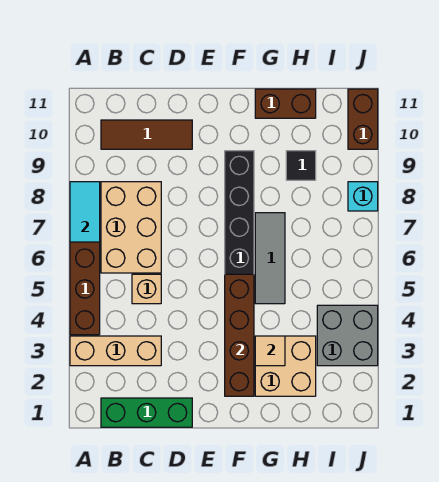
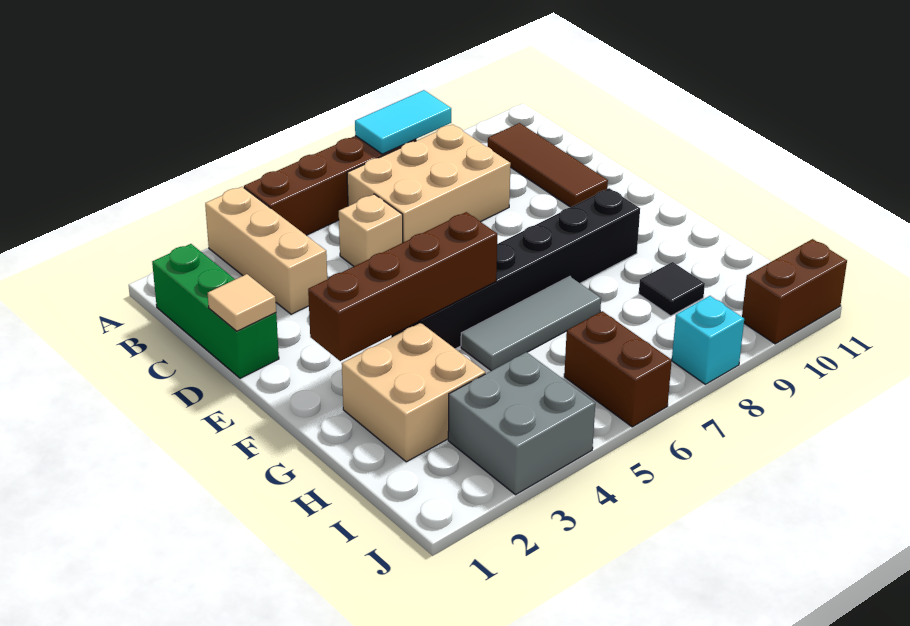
tan 1x1 tile [255,336,285,366] -> tan 1x1 tile moved to [208,274,276,331]
brown 1x2 brick [255,89,316,118] -> brown 1x2 brick moved to [564,311,672,427]

